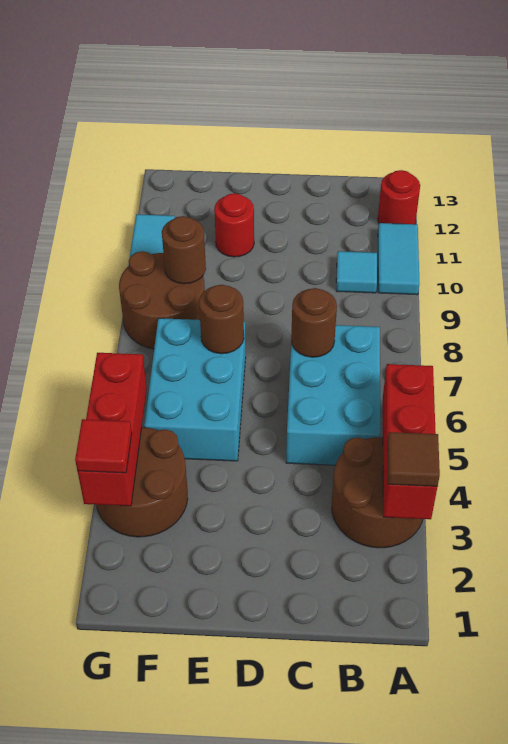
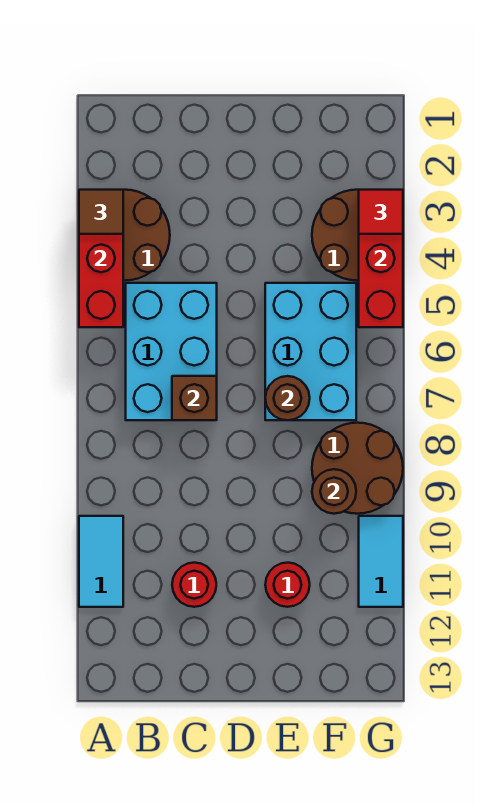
red 1x1 round brick [378,170,420,224] -> red 1x1 round brick moved to [172,563,216,607]
cyan 1x1 tile [336,251,377,293] -> none
brown 1x1 round brick [291,288,337,357] -> brown 1x1 brick [172,376,217,420]

